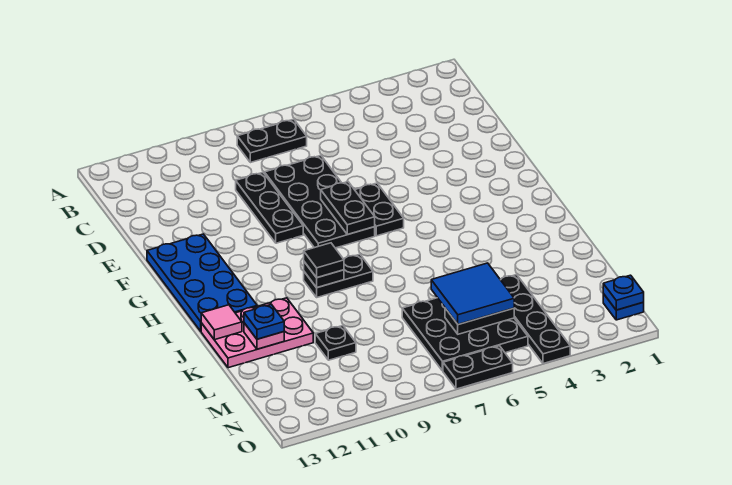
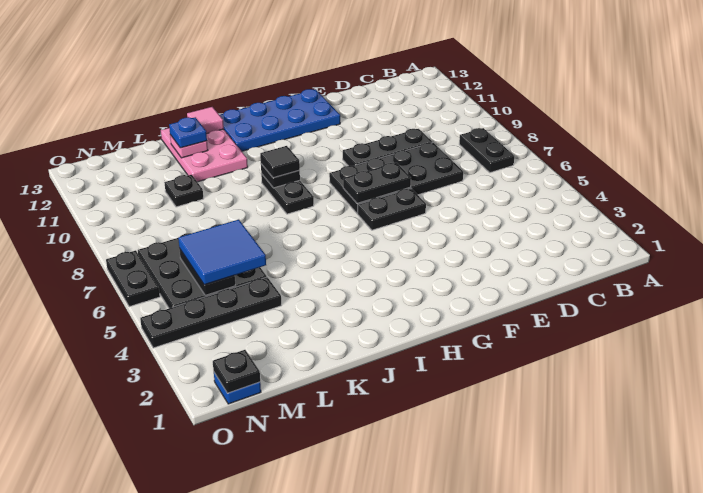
blue 1x1 plate [603,275,644,310] -> black 1x1 plate [213,350,260,393]

